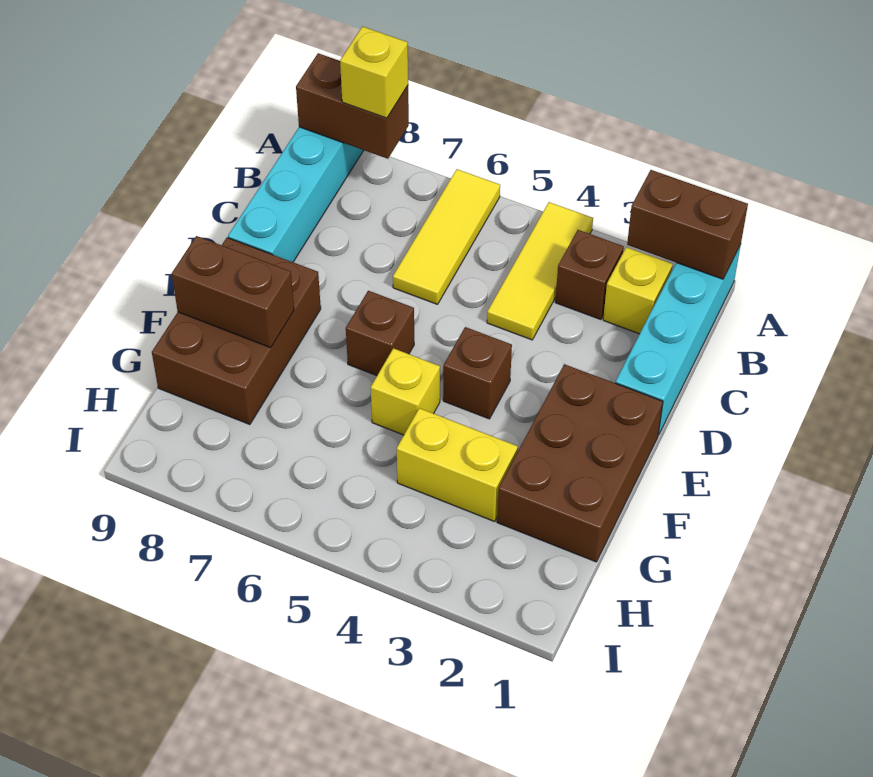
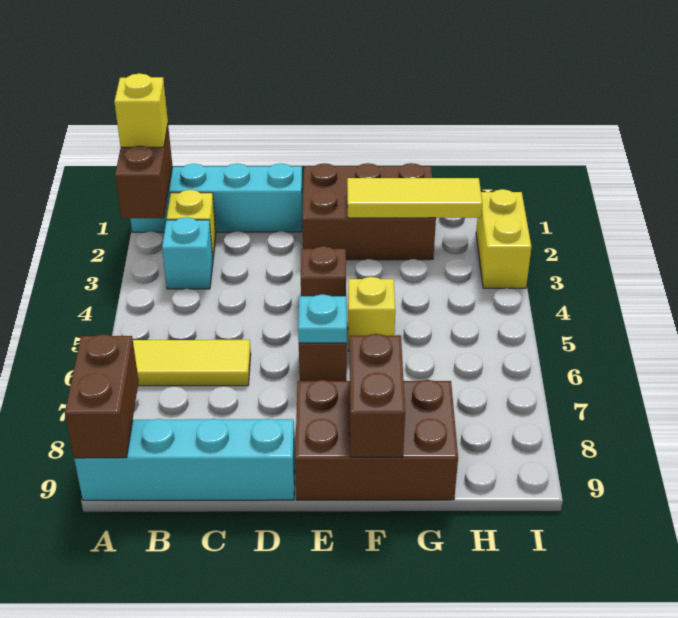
yellow 1x3 tile [487,202,593,340] -> yellow 1x3 tile moved to [347,178,482,218]
yellow 1x1 brick [340,27,408,118] -> yellow 1x1 brick moved to [114,73,168,147]
brown 1x1 brick [555,230,624,320] -> cyan 1x1 brick [162,217,213,289]
none -> cyan 1x1 plate [298,294,347,343]
yellow 1x2 brick [397,408,518,522] -> yellow 1x2 brick moved to [476,189,531,288]

